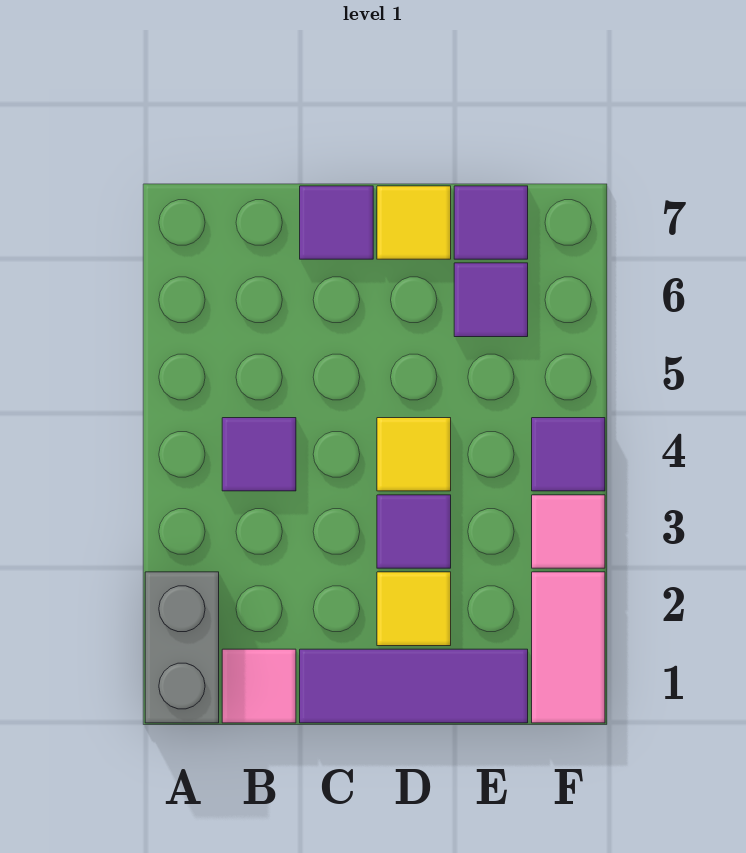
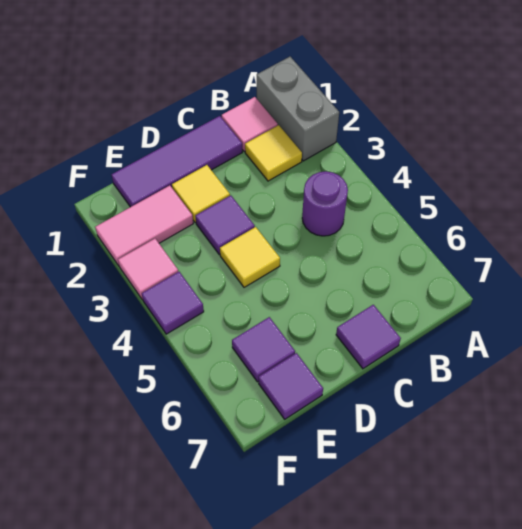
purple 1x1 tile [222,418,296,491] -> purple 1x1 round brick [302,171,348,236]
yellow 1x1 tile [377,186,451,259] -> yellow 1x1 tile moved to [245,125,302,181]
pink 1x2 tile [532,572,605,723] -> pink 1x2 tile turned to [95,185,193,266]

